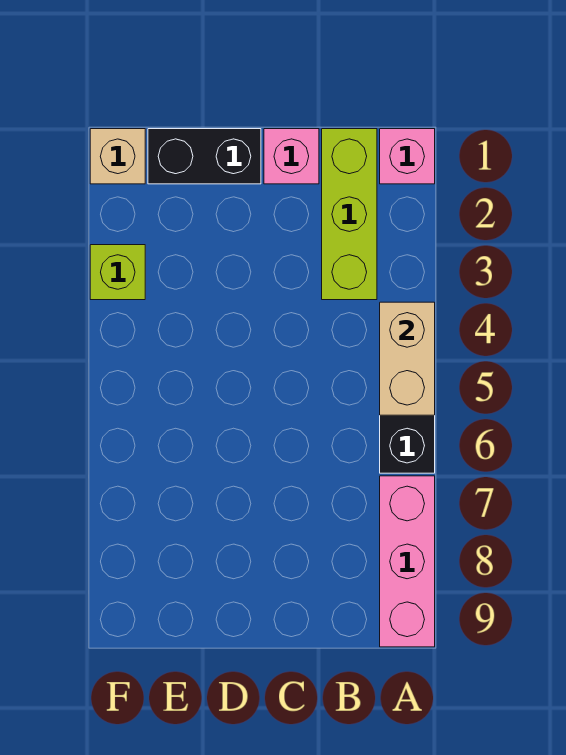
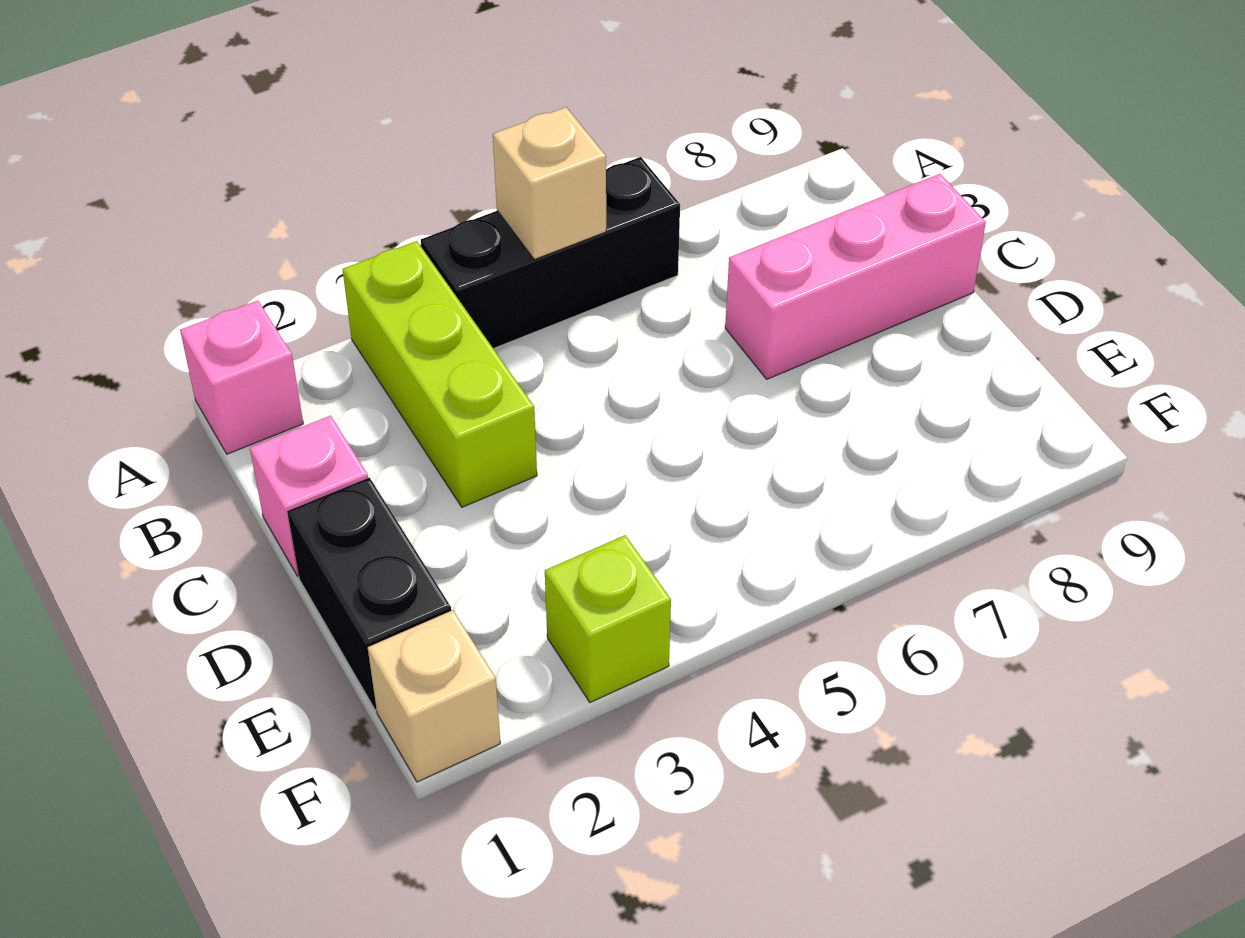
tan 1x2 brick [380,302,435,415] -> tan 1x1 brick [493,107,606,259]
pink 1x3 brick [380,476,435,647] -> pink 1x3 brick moved to [725,174,986,379]
lime 1x3 brick [322,129,377,300] -> lime 1x3 brick turned to [342,241,537,507]

